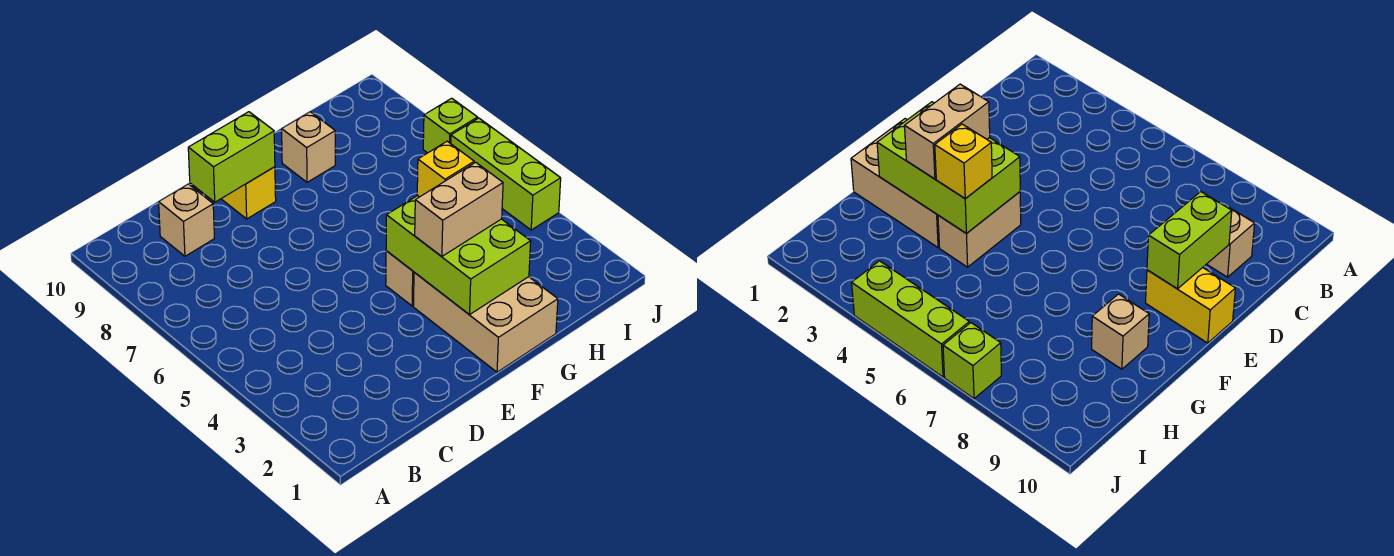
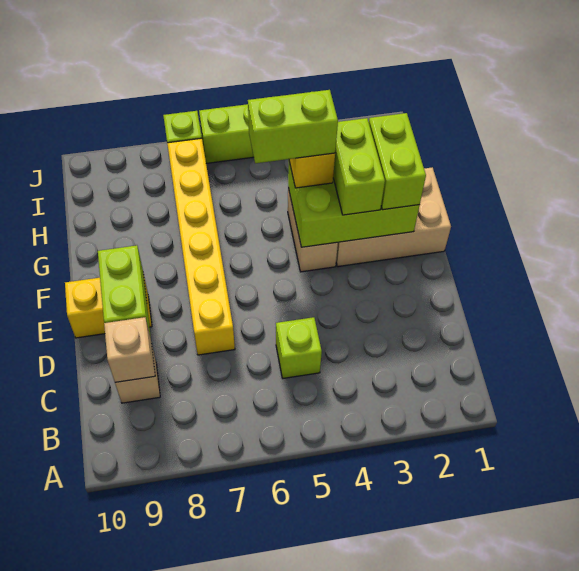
none -> lime 1x1 brick [276,317,322,378]
none -> yellow 1x6 brick [167,138,235,355]
none -> lime 1x2 brick [369,113,426,210]
tan 1x2 brick [415,162,503,257] -> lime 1x2 brick [333,118,385,215]
none -> lime 1x2 brick [248,90,338,163]
tan 1x1 brick [282,112,335,182] -> tan 1x1 brick moved to [104,317,155,382]

